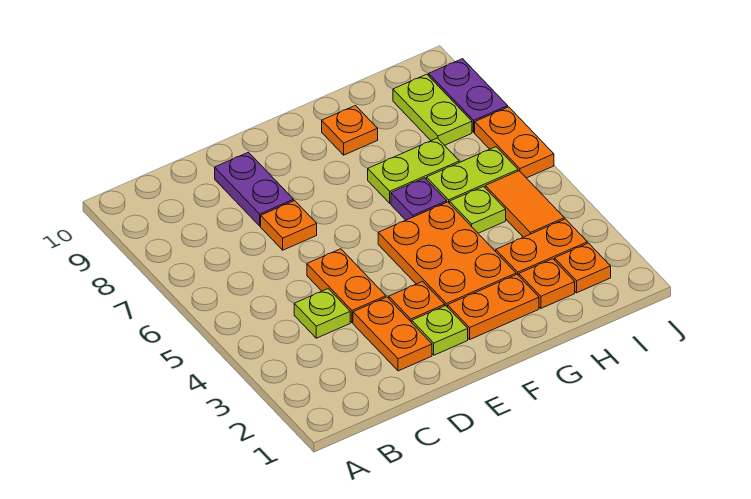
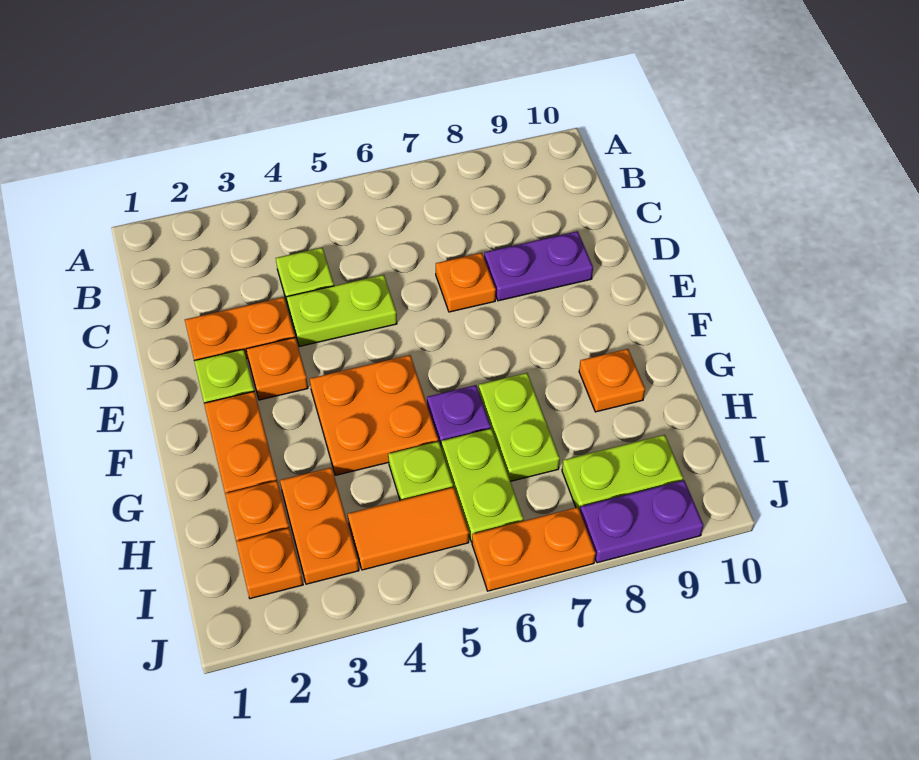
orange 1x2 plate [307,249,386,323] -> lime 1x2 plate [287,275,397,347]
orange 2x3 plate [378,202,516,307] -> orange 2x2 plate [310,355,438,475]

